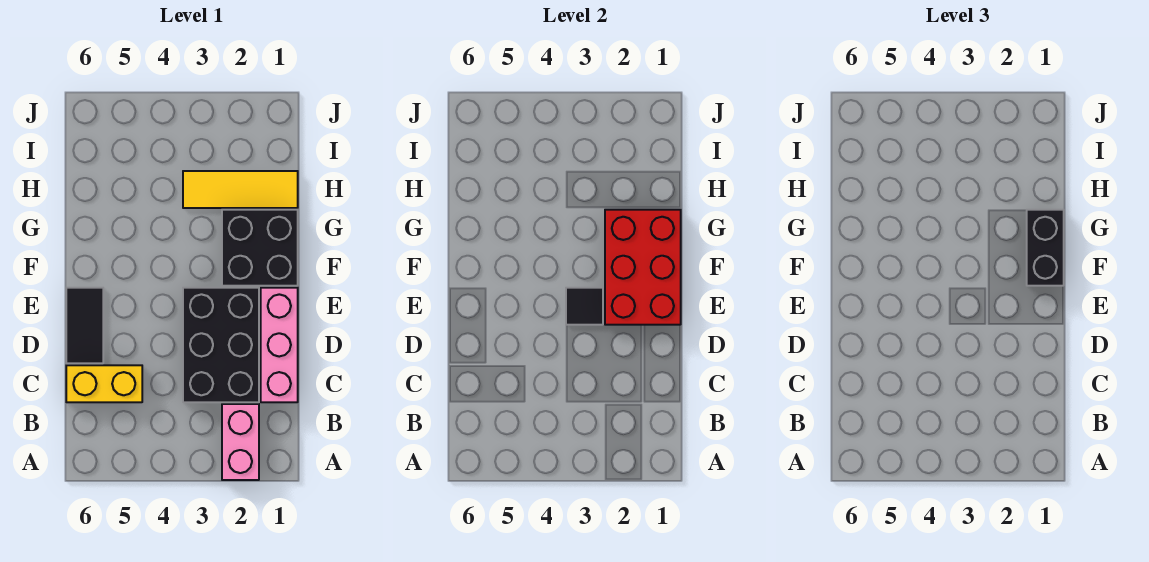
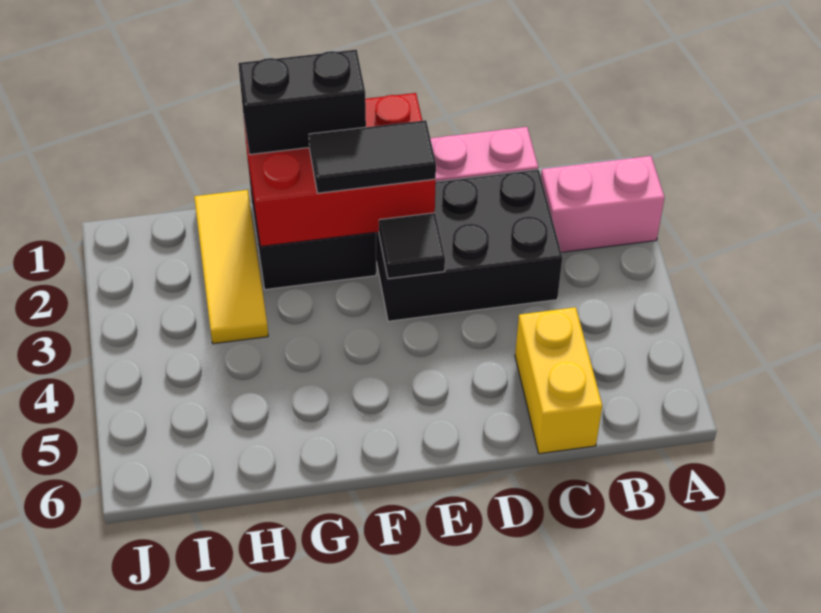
black 1x2 tile [66,288,103,363] -> black 1x2 tile moved to [309,120,436,193]

